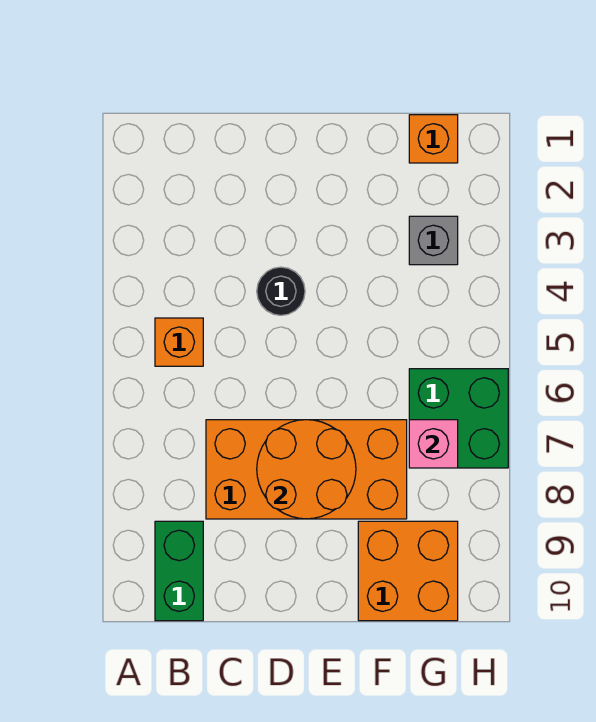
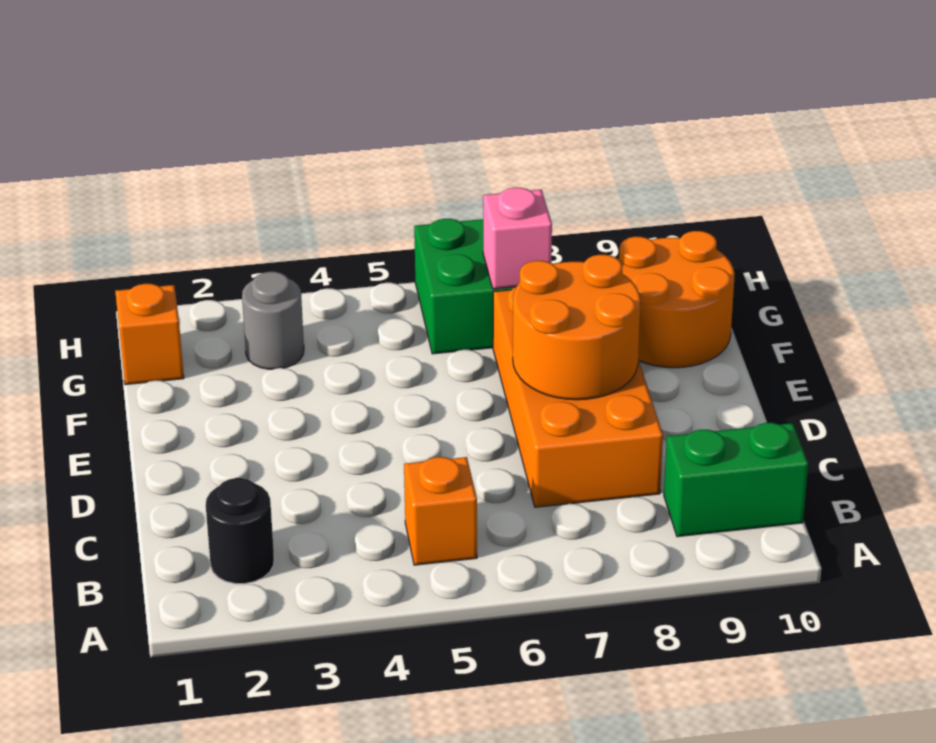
black 1x1 round brick [257,267,305,315] -> black 1x1 round brick moved to [206,478,274,584]
orange 2x2 brick [358,521,458,621] -> orange 2x2 round brick [618,231,735,368]
grey 1x1 brick [409,216,458,265] -> grey 1x1 round brick [242,272,304,369]

